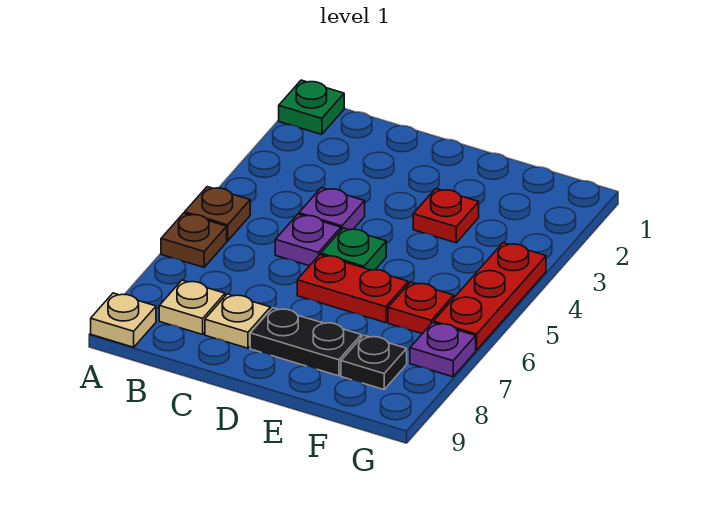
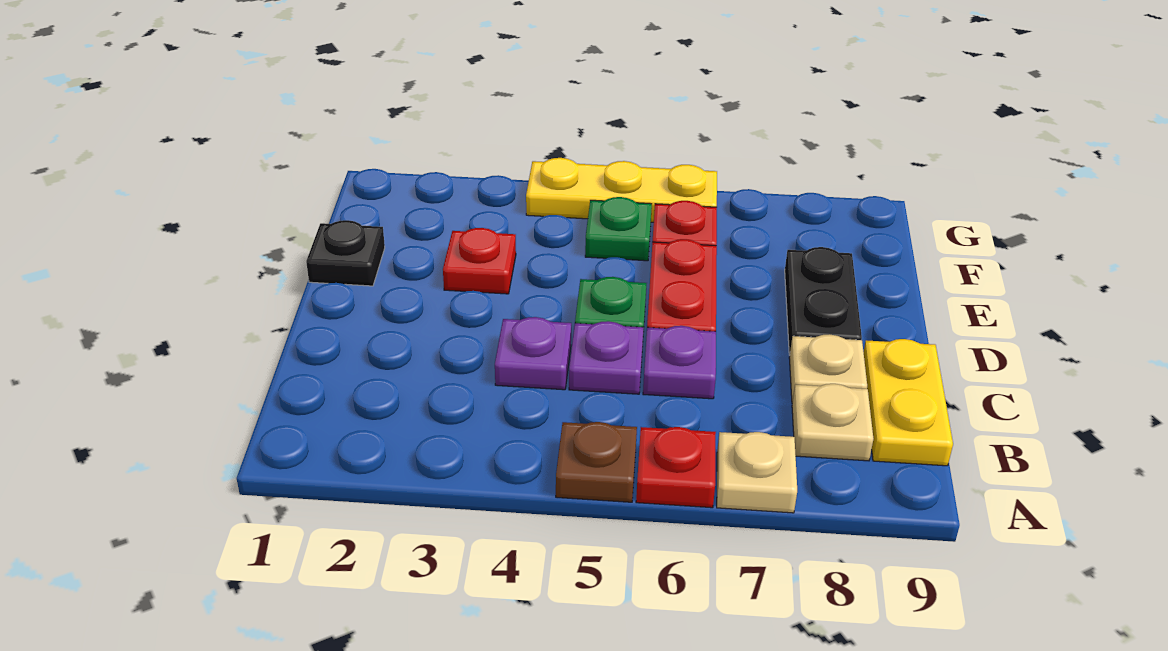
green 1x1 plate [279,80,344,134] -> green 1x1 plate moved to [585,197,652,261]
brown 1x1 plate [161,213,227,267] -> red 1x1 plate [636,427,716,508]
tan 1x1 plate [91,293,156,347] -> tan 1x1 plate moved to [717,432,797,513]
none -> yellow 1x2 plate [864,339,953,466]
black 1x1 plate [341,335,407,390] -> black 1x1 plate moved to [306,220,385,286]
red 1x3 plate [434,243,546,350] -> yellow 1x3 plate [526,158,717,222]
purple 1x1 plate [410,323,476,377] -> purple 1x1 plate moved to [643,326,716,399]

